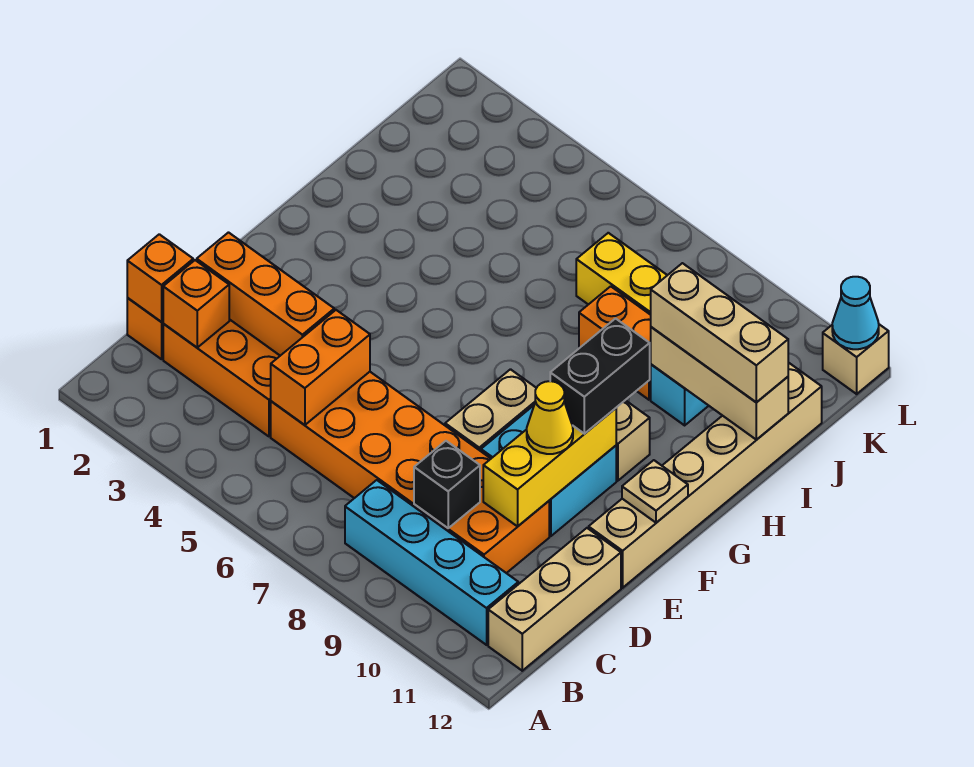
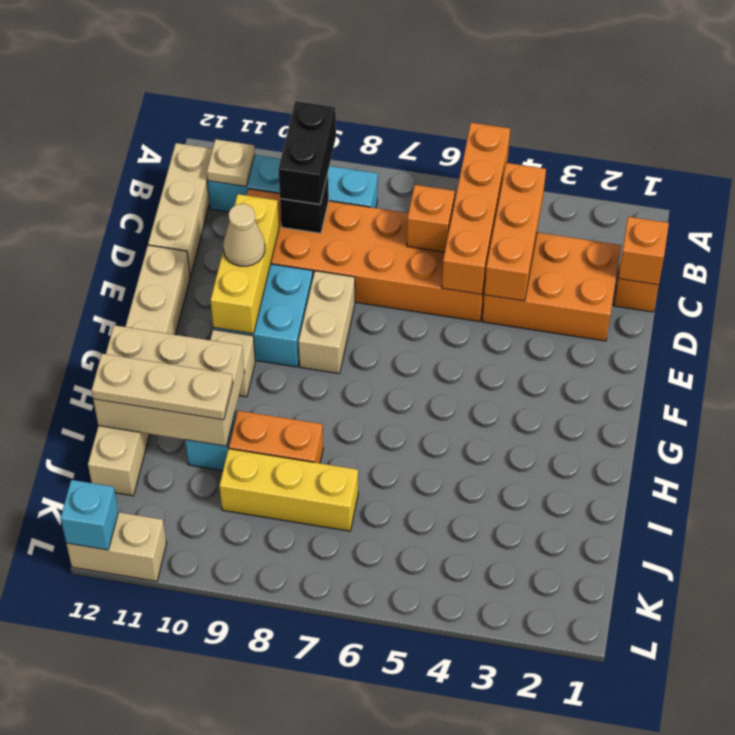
orange 1x1 brick [163,260,229,347] -> orange 1x1 brick moved to [407,185,455,252]
orange 1x2 brick [271,310,370,425] -> orange 1x4 brick [442,123,510,294]
orange 1x3 brick [197,233,334,356] -> orange 1x3 brick turned to [484,163,546,301]
yellow 1x1 cone [527,381,573,454] -> tan 1x1 cone [223,204,265,266]
black 1x2 brick [550,319,650,434] -> black 1x2 brick moved to [278,101,336,205]
tan 1x1 plate [622,460,688,523] -> tan 1x1 plate moved to [207,139,255,187]
tan 1x3 brick [651,327,788,440] -> tan 2x3 brick [93,325,244,446]
tan 1x3 brick [651,263,788,402] -> tan 1x3 plate [92,354,233,420]
tan 1x1 brick [823,324,889,394] -> tan 1x2 brick [66,512,167,581]
cyan 1x1 cone [832,277,879,349] -> cyan 1x1 brick [61,480,118,550]

